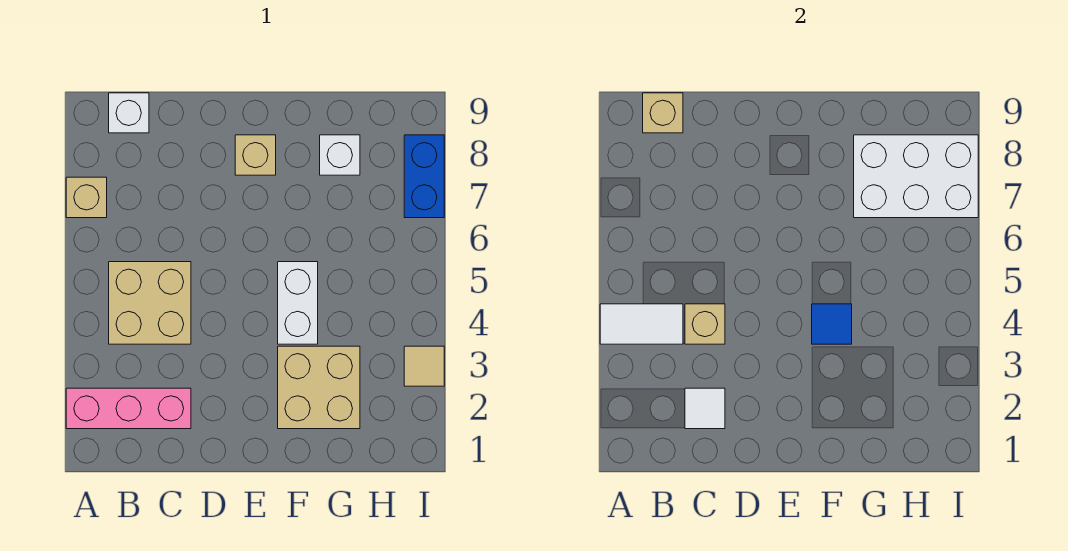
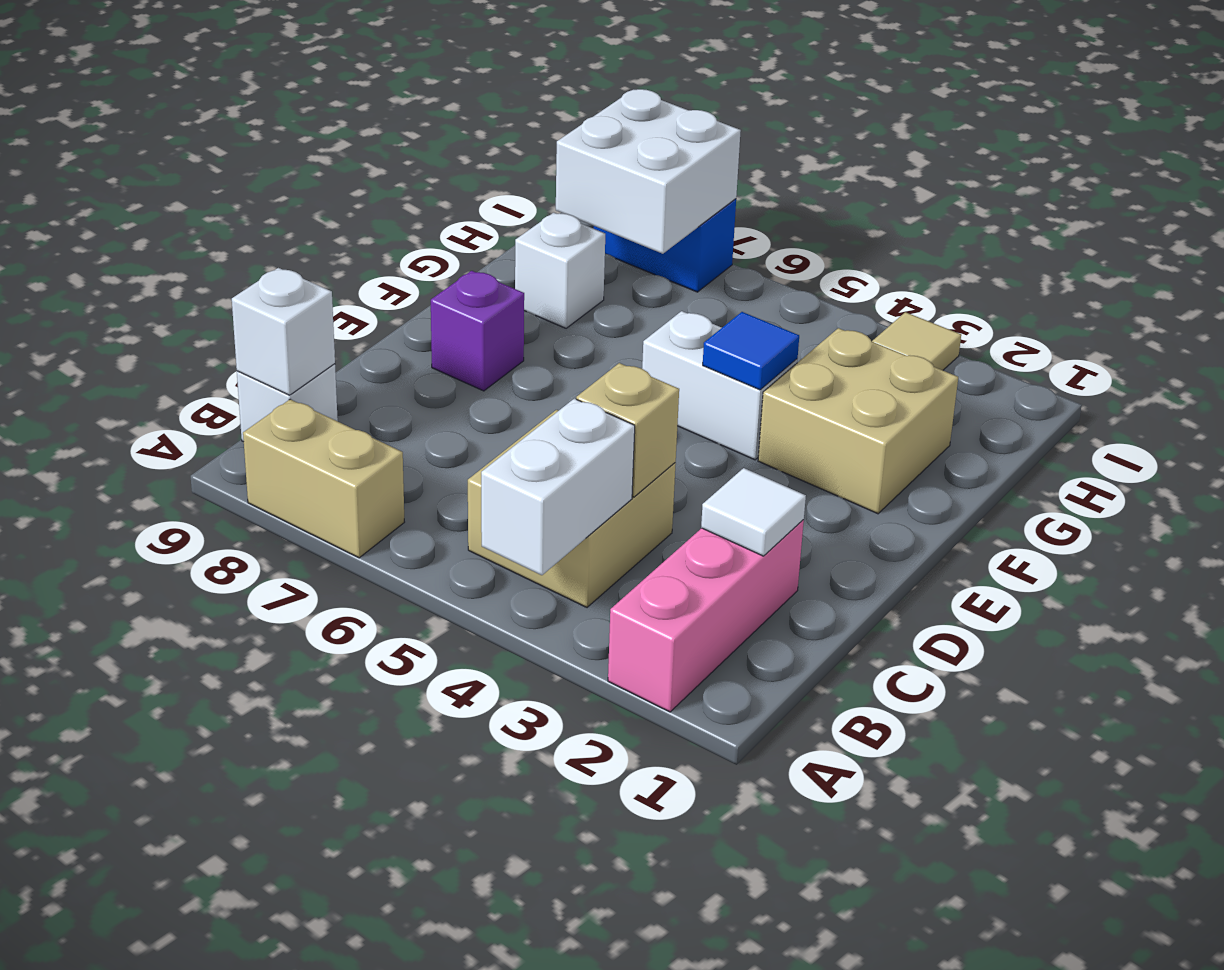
white 1x2 tile [600,304,683,344] -> white 1x2 brick [481,399,635,575]
tan 1x1 brick [66,177,107,218] -> tan 1x2 brick [243,399,404,558]
tan 1x1 brick [643,93,683,133] -> white 1x1 brick [232,268,335,395]
tan 1x1 brick [235,135,276,175] -> purple 1x1 brick [431,271,524,391]
white 2x3 brick [854,135,978,218] -> white 2x2 brick [556,89,741,254]

